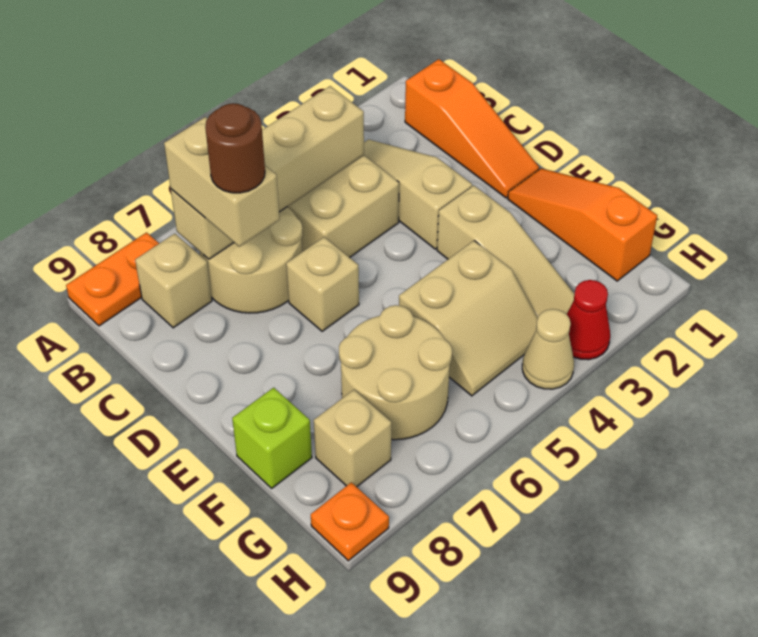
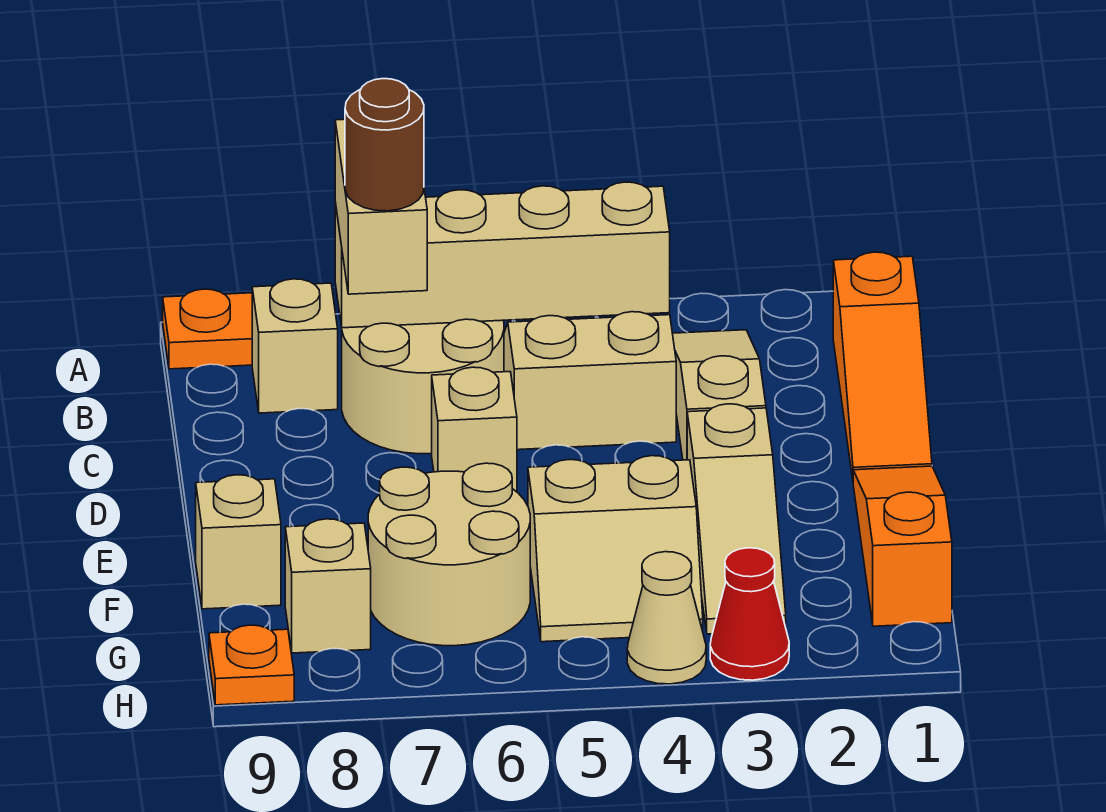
lime 1x1 brick [232,388,312,488] -> tan 1x1 brick [196,475,281,609]

